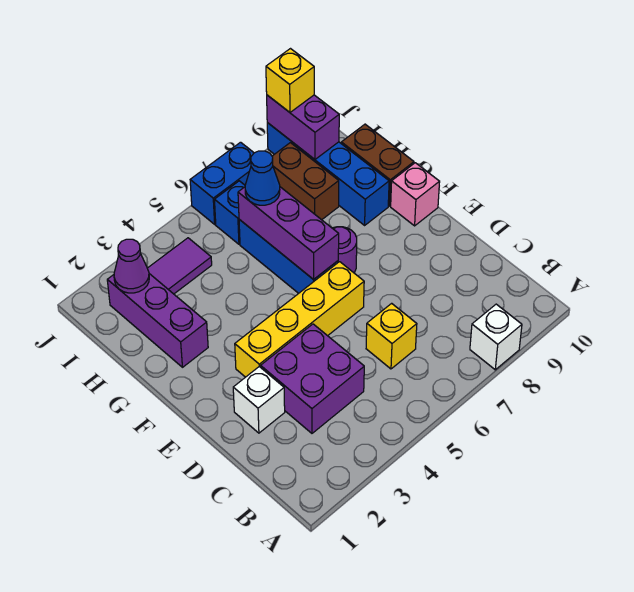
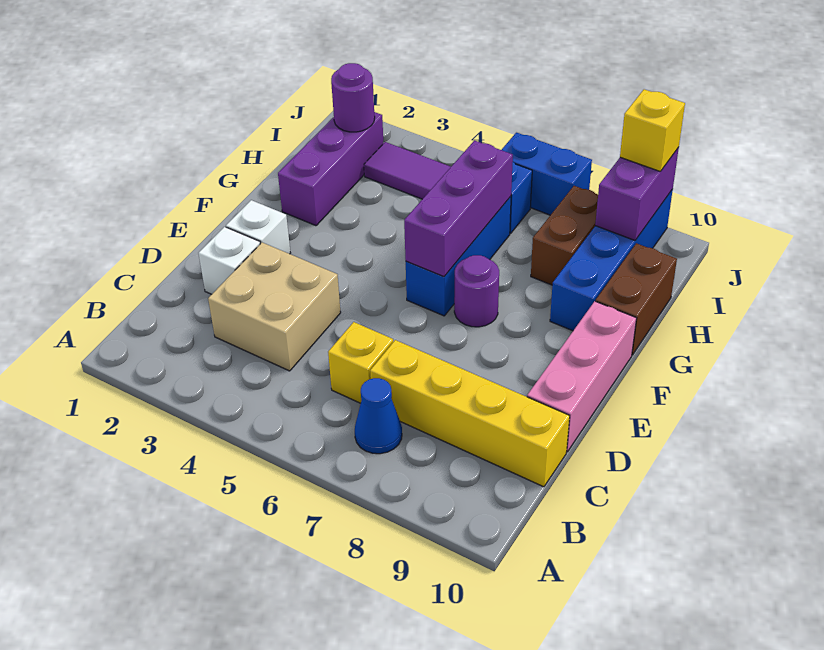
white 1x1 brick [470,304,522,370] -> white 1x1 brick moved to [226,200,290,254]
purple 2x2 brick [261,324,364,433] -> tan 2x2 brick [208,243,341,371]
yellow 1x4 brick [235,262,364,377] -> yellow 1x4 brick moved to [370,340,570,487]
pink 1x1 brick [391,163,440,226] -> pink 1x3 brick [527,301,636,452]
blue 1x1 cone [245,151,280,205] -> blue 1x1 cone moved to [355,378,402,454]
purple 1x1 cone [114,239,149,293] -> purple 1x1 round brick [331,63,375,132]

